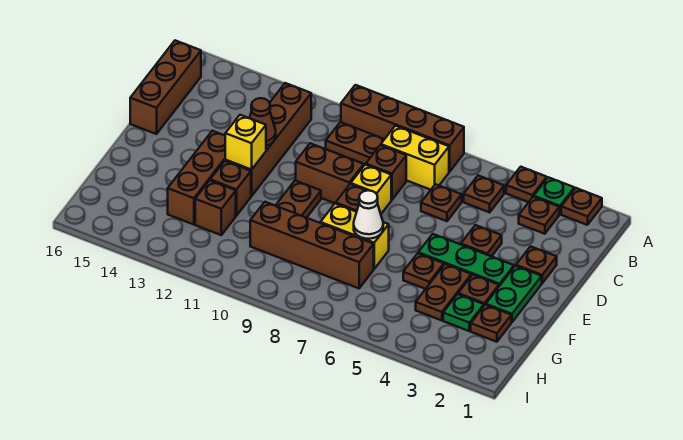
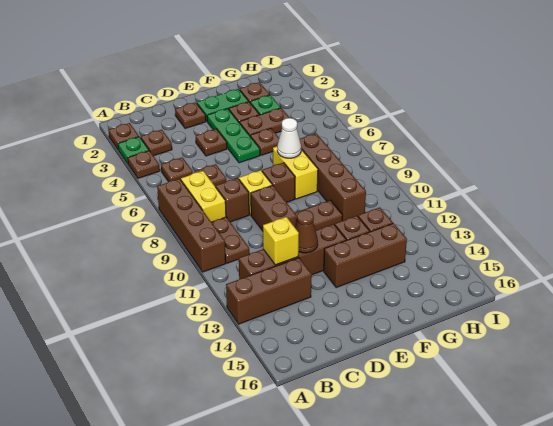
brown 1x3 brick [130,40,201,134] -> brown 1x3 brick moved to [226,258,312,324]
yellow 1x1 brick [225,115,266,170] -> yellow 1x1 brick moved to [263,217,299,265]

